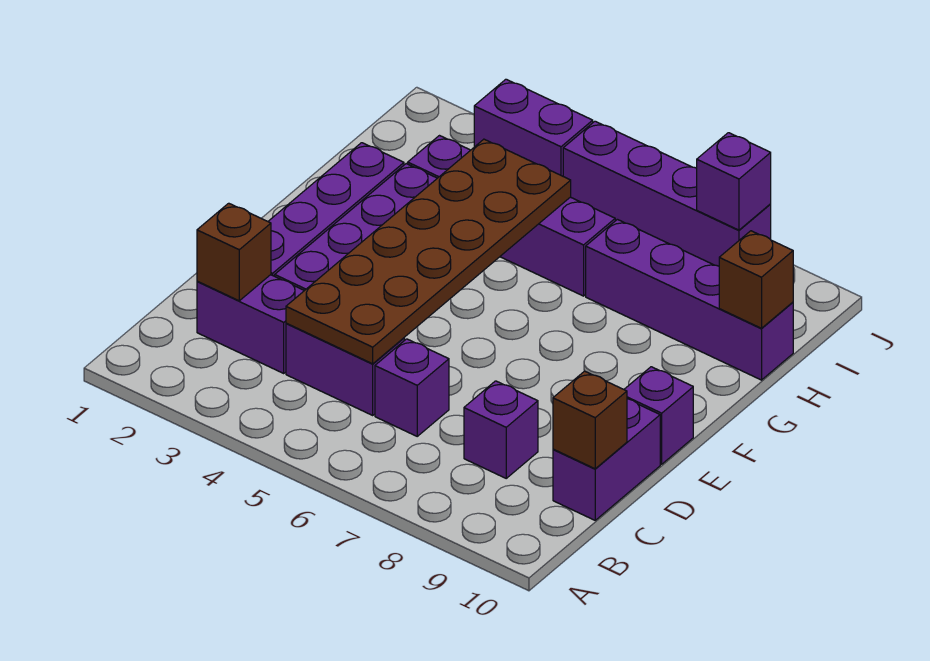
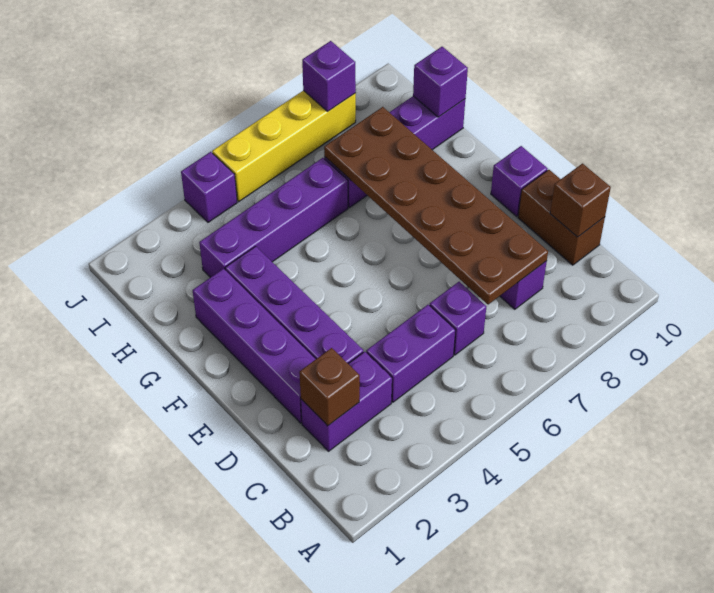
brown 2x6 plate [286,139,571,364] -> brown 2x6 plate moved to [324,107,548,305]
purple 1x2 brick [553,399,660,520] -> brown 1x2 brick [518,170,605,265]
brown 1x1 brick [719,231,793,328] -> purple 1x1 brick [413,47,468,117]
purple 1x2 brick [474,79,593,176] -> purple 1x1 brick [181,152,237,222]
purple 1x4 brick [563,121,771,266] -> yellow 1x4 brick [212,90,356,202]

